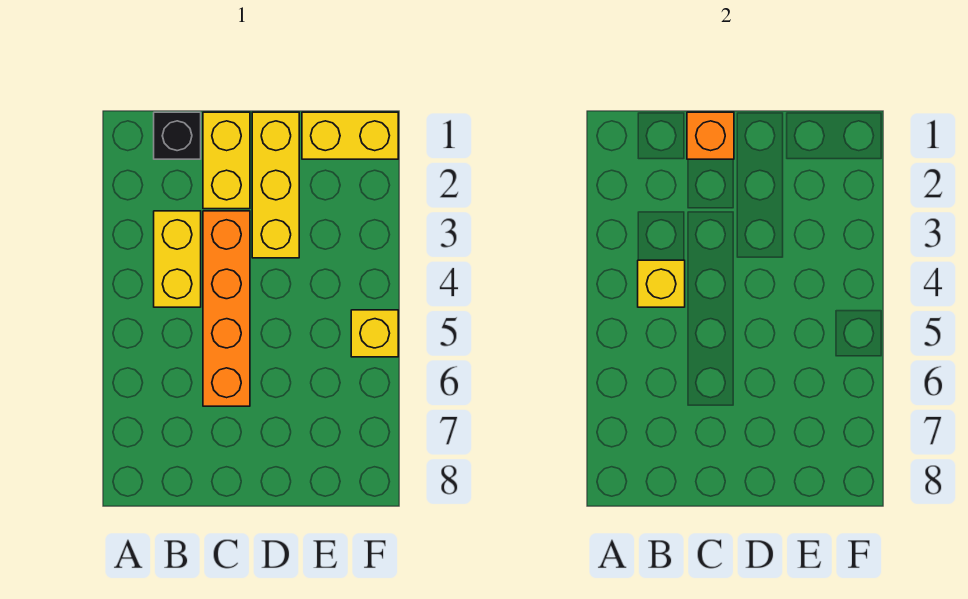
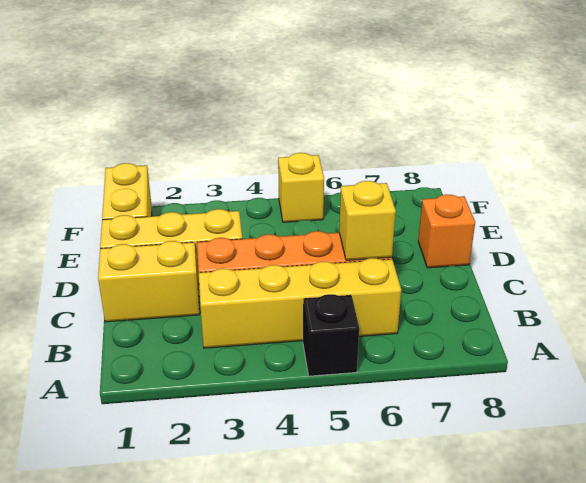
black 1x1 brick [154,112,201,159] -> black 1x1 brick moved to [303,294,359,376]
yellow 1x2 brick [154,211,201,307] -> yellow 1x4 brick [199,258,401,348]
yellow 1x1 brick [638,260,685,307] -> yellow 1x1 brick moved to [339,181,396,260]
orange 1x1 brick [687,112,734,159] -> orange 1x1 brick moved to [418,194,475,268]

